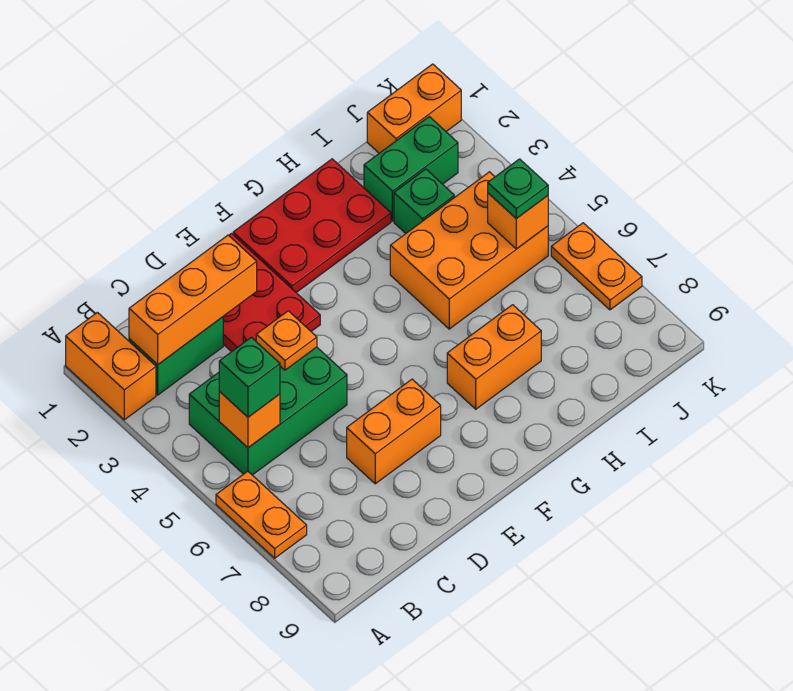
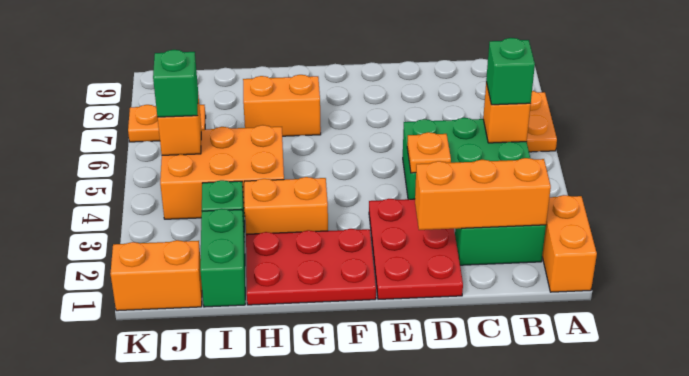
orange 1x2 brick [347,379,441,484] -> orange 1x2 brick moved to [244,177,328,234]
green 1x2 brick [364,117,458,221] -> green 1x2 brick turned to [200,209,245,307]
green 1x1 plate [488,159,548,218] -> green 1x1 brick [153,50,198,117]
orange 1x2 plate [551,223,642,310] -> orange 1x2 plate turned to [128,105,206,142]

